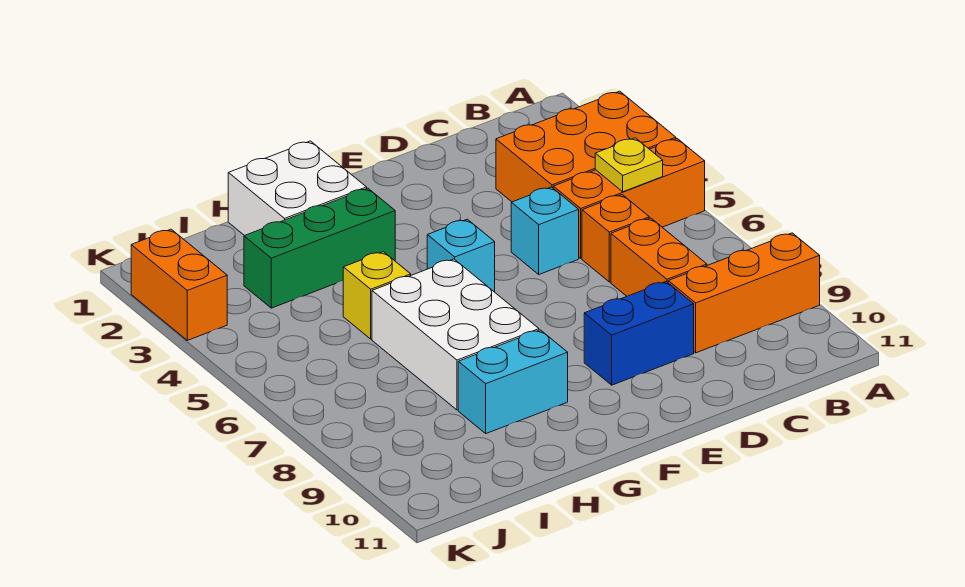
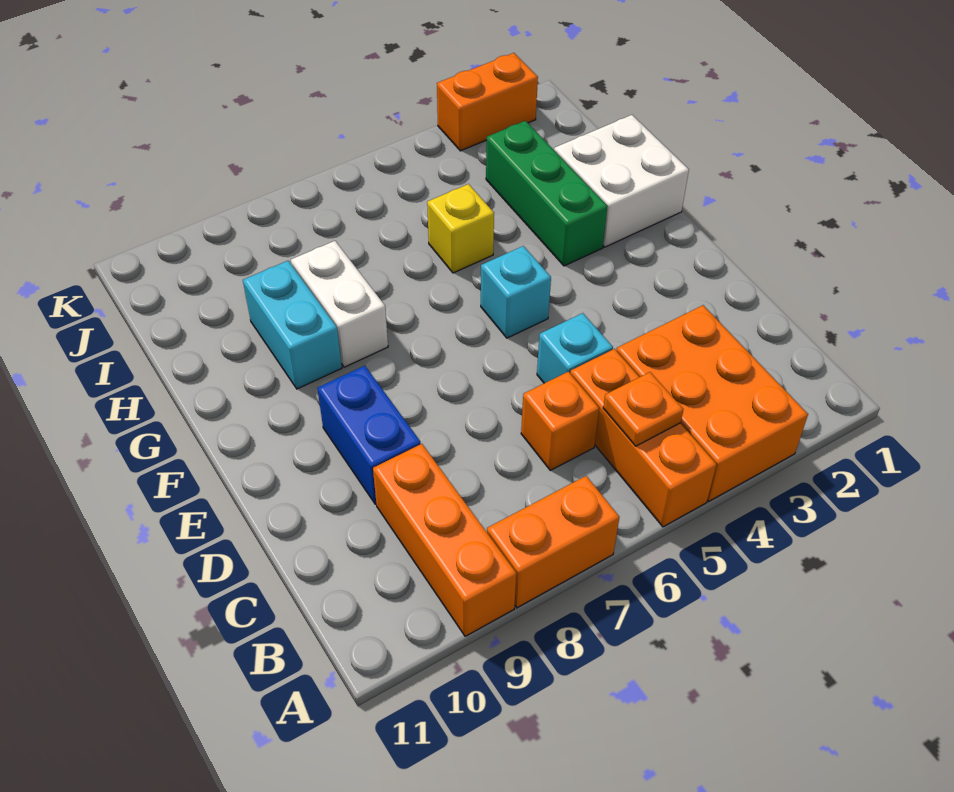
yellow 1x1 plate [595,138,663,192] -> orange 1x1 plate [603,372,683,446]
orange 1x2 brick [611,218,707,296] -> orange 1x2 brick moved to [487,476,619,608]
white 2x3 brick [372,259,539,410] -> white 1x2 brick [291,241,388,367]

